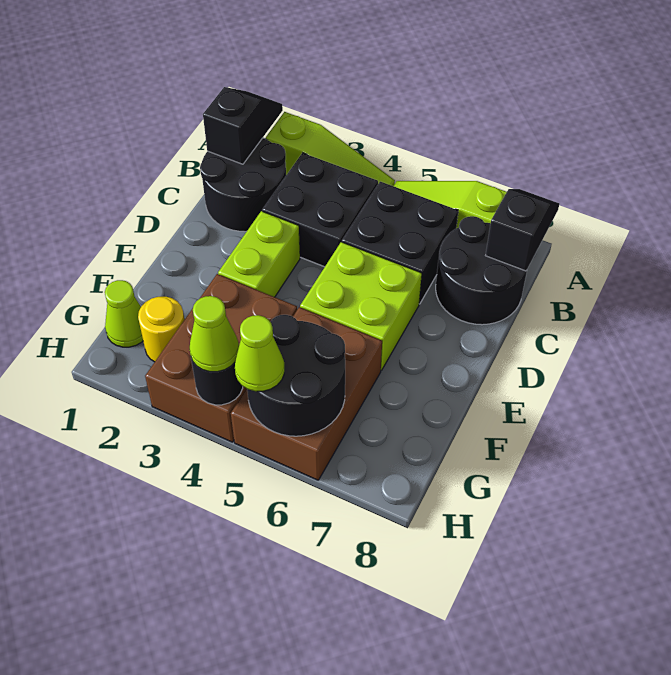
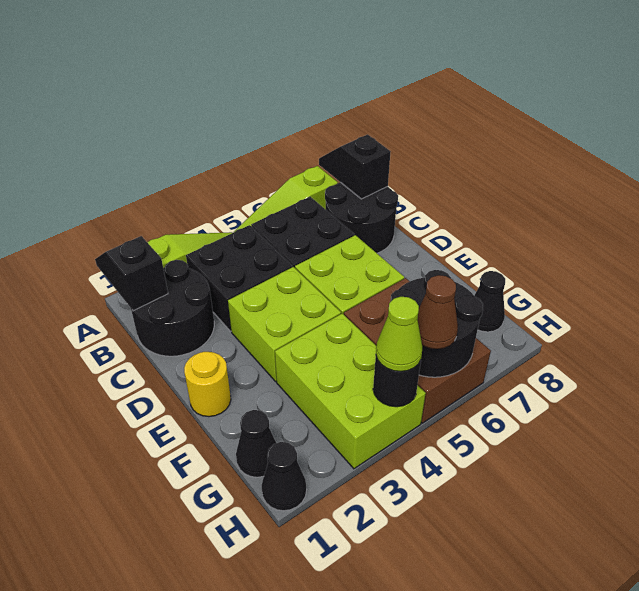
lime 1x2 brick [218,211,300,297] -> lime 2x2 brick [228,267,341,381]
brown 2x3 brick [145,274,297,442] -> lime 2x3 brick [275,314,426,469]
lime 1x1 cone [105,280,143,347] -> black 1x1 cone [236,410,276,477]
yellow 1x1 round brick [138,297,185,362] -> yellow 1x1 round brick moved to [184,352,231,417]
none -> black 1x1 cone [474,271,505,332]
none -> black 1x1 cone [262,442,307,511]
lime 1x1 cone [235,315,284,391] -> brown 1x1 cone [417,275,458,349]

